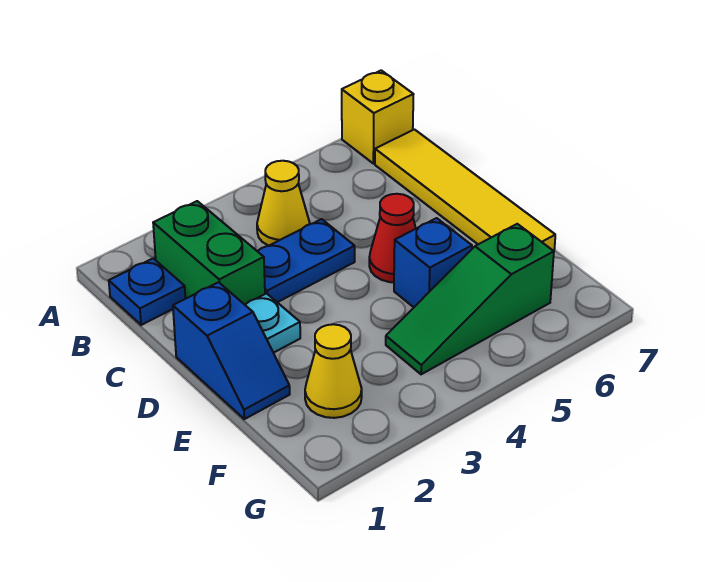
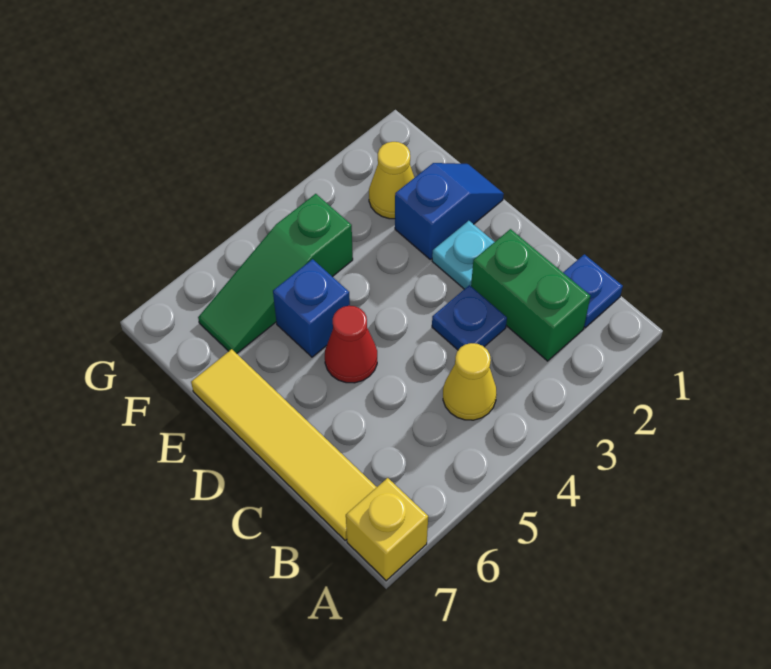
blue 1x2 plate [258,219,355,302] -> blue 1x1 plate [432,285,507,350]
blue 1x2 slope [173,282,290,419] -> blue 1x2 slope turned to [395,163,504,259]
green 1x3 slope [386,224,554,374] -> green 1x3 slope turned to [198,194,353,353]

